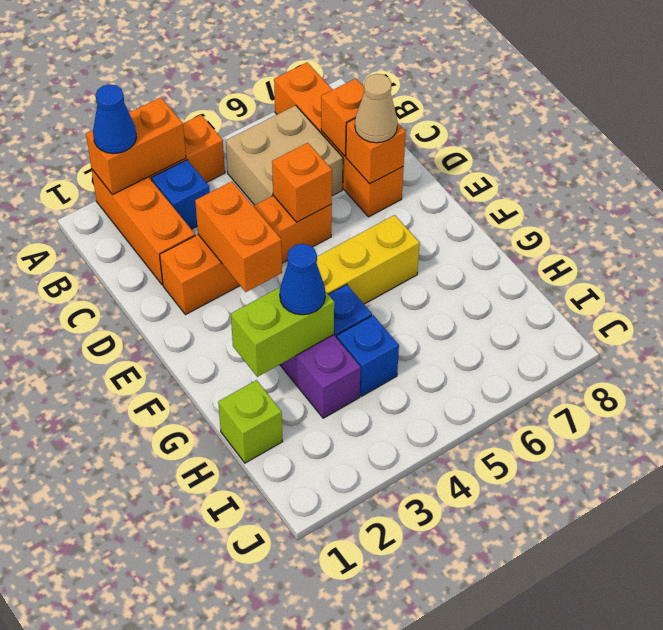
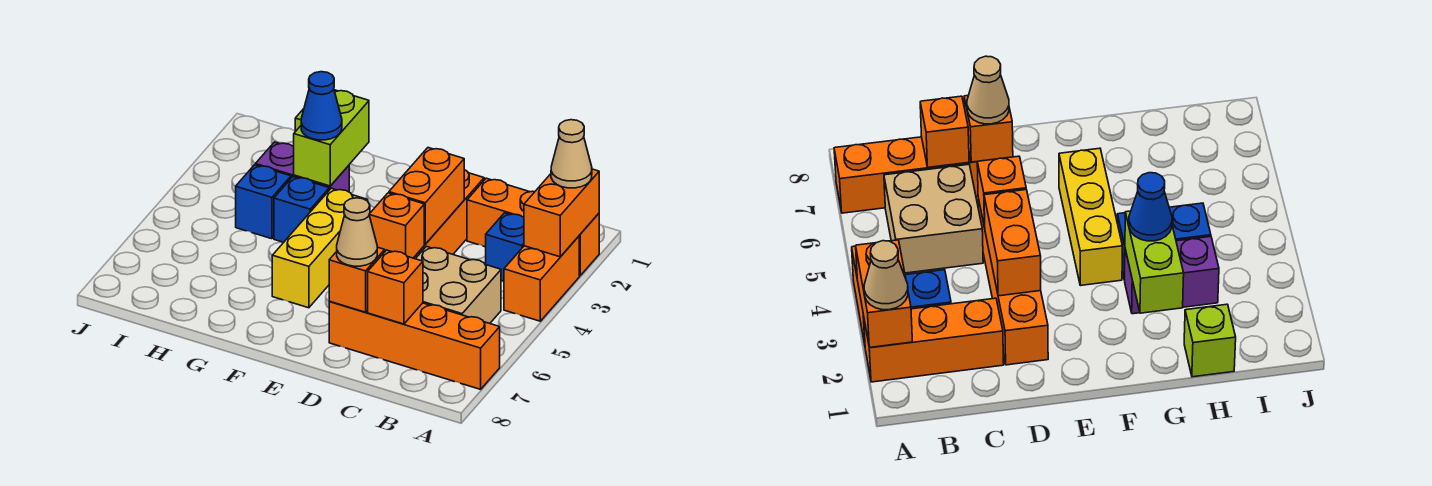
blue 1x1 cone [93,84,137,154] -> tan 1x1 cone [551,120,592,188]
orange 1x2 brick [195,182,282,292] -> orange 1x2 brick turned to [389,148,464,244]

